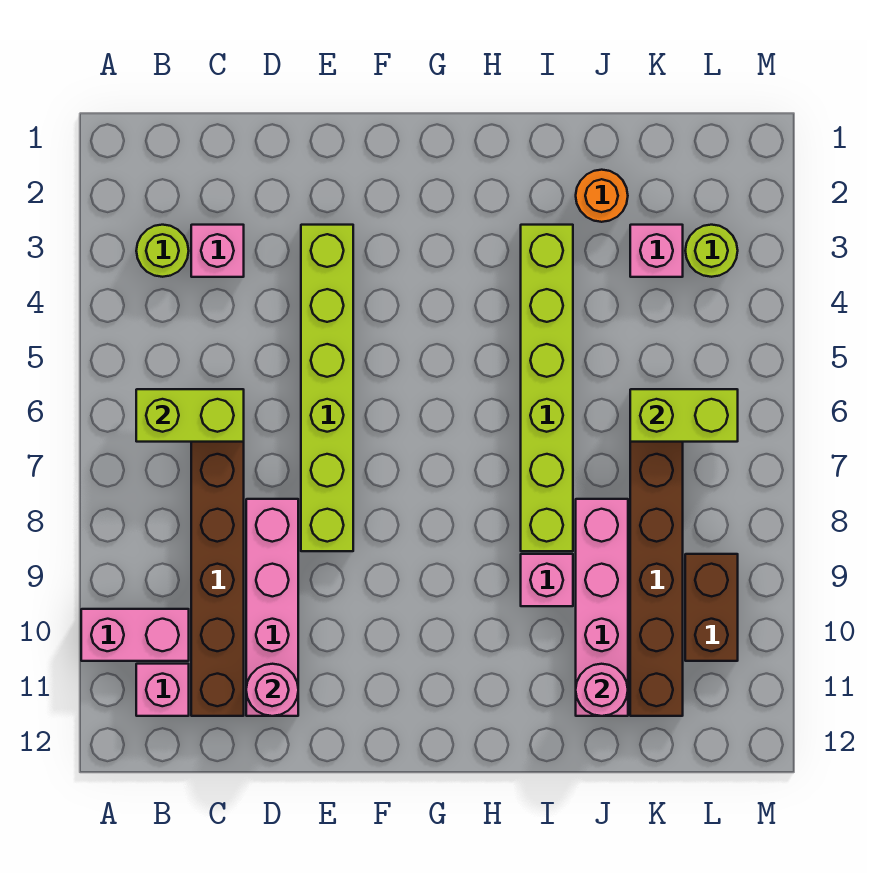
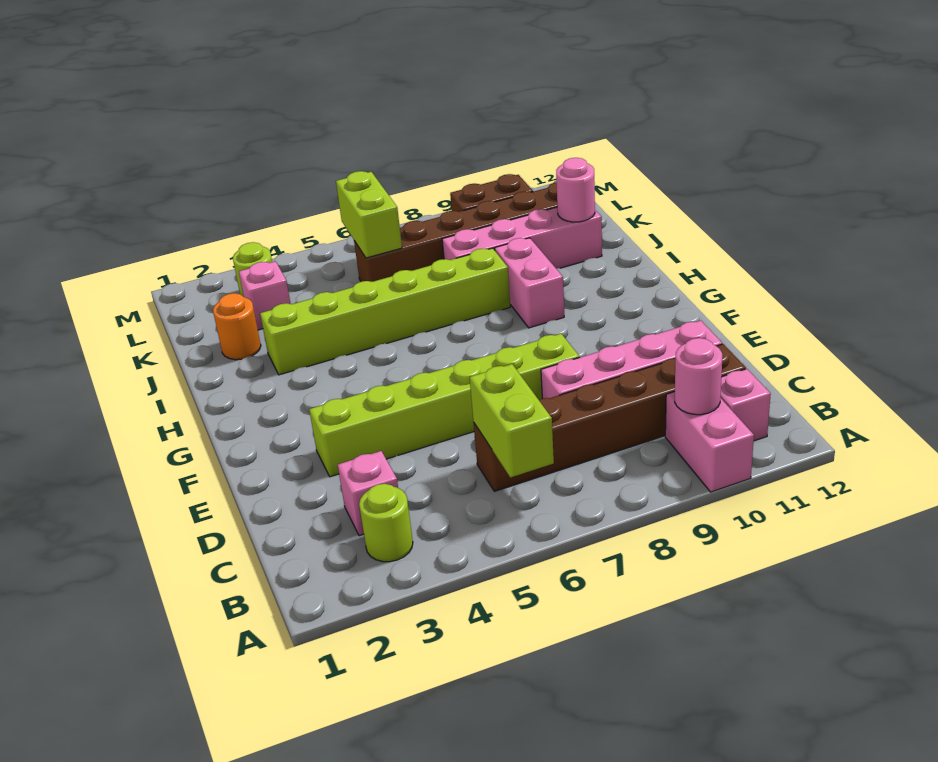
pink 1x1 round brick [246,664,298,716] -> pink 1x1 round brick moved to [675,338,722,415]
pink 1x1 brick [521,554,573,606] -> pink 1x2 brick [495,238,564,328]

